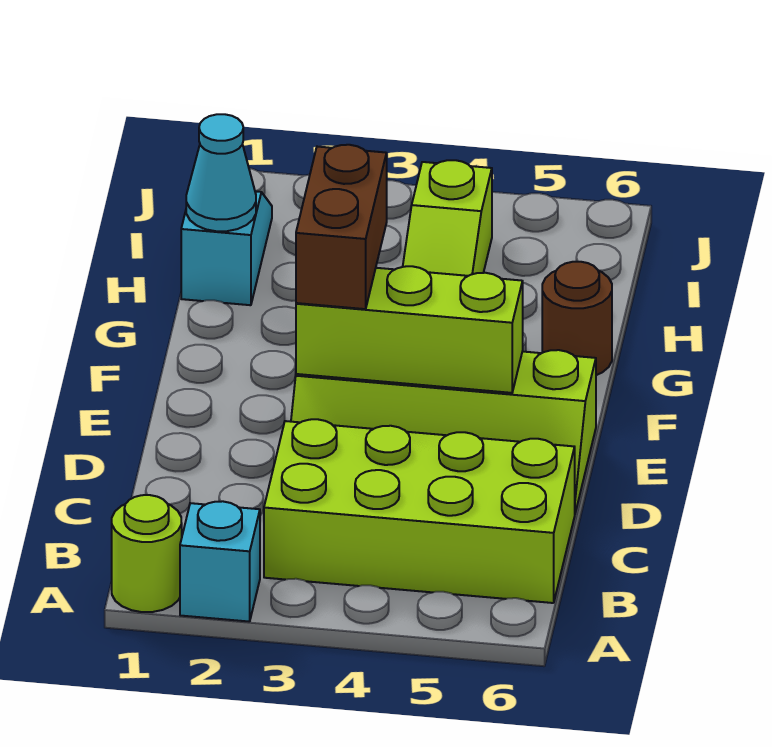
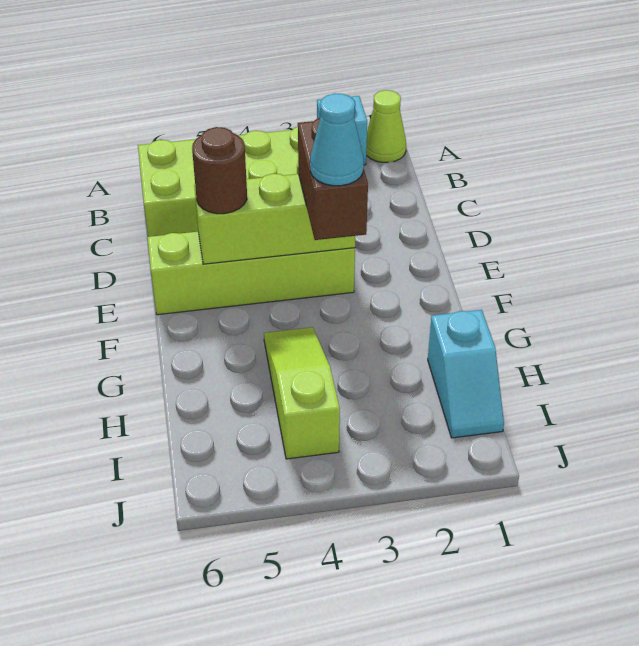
lime 1x1 round brick [112,495,182,612] -> lime 1x1 cone [366,90,406,162]
brown 1x1 round brick [542,262,612,375] -> brown 1x1 round brick moved to [192,127,247,214]
cyan 1x1 cone [186,114,256,231] -> cyan 1x1 cone moved to [310,93,364,186]

